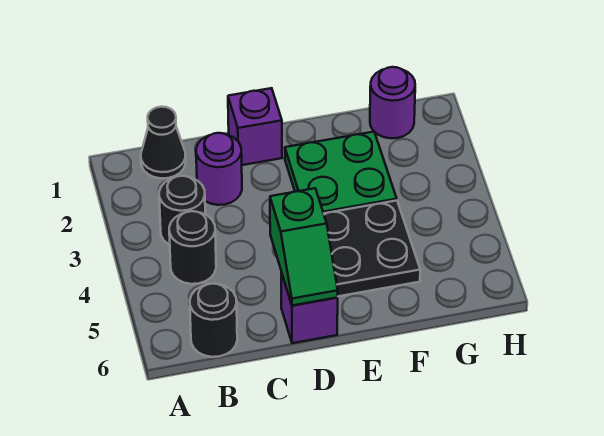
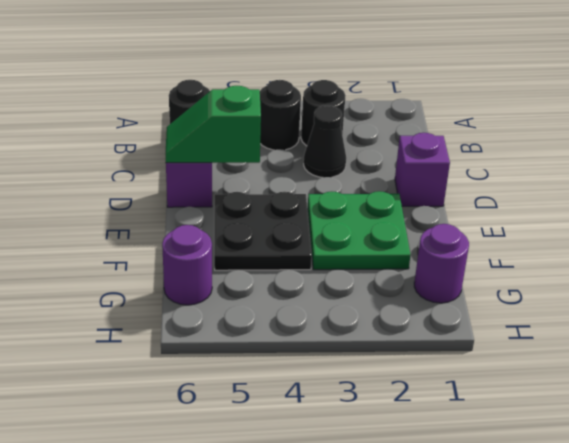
black 1x1 cone [141,107,186,178] -> black 1x1 cone moved to [304,106,346,177]
purple 1x1 round brick [196,133,242,205] -> purple 1x1 round brick moved to [162,225,212,305]

